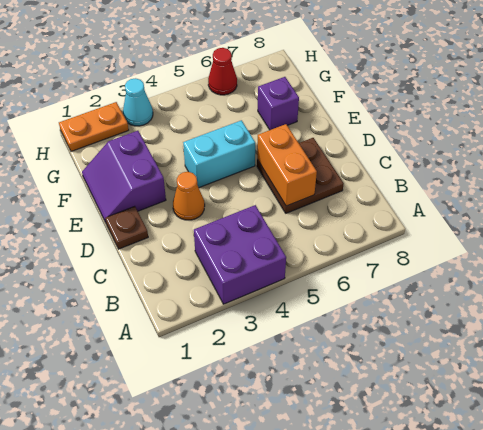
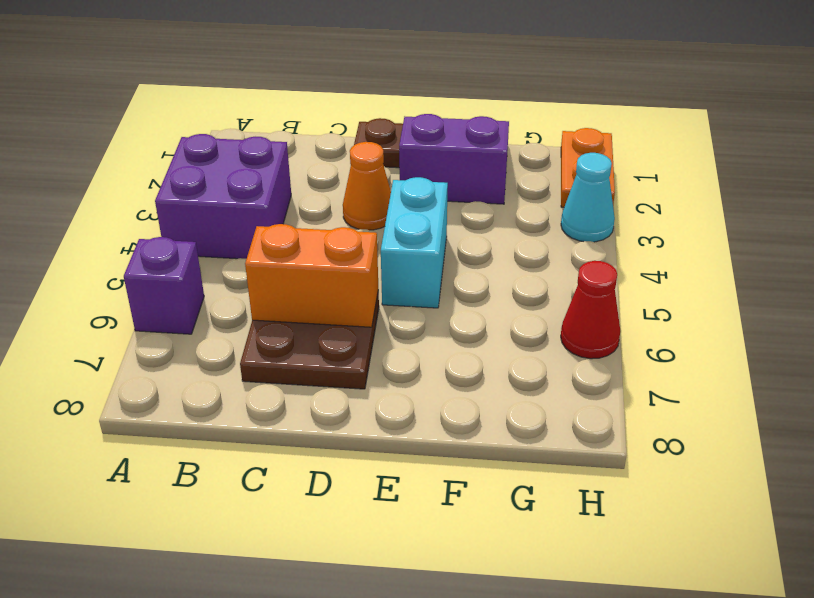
purple 1x1 brick [258,77,299,130] -> purple 1x1 brick moved to [124,237,204,334]

